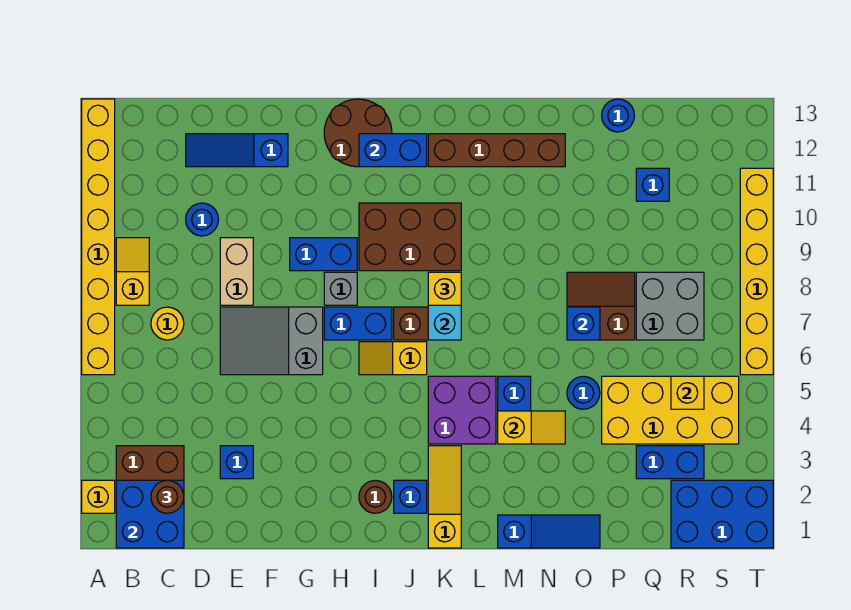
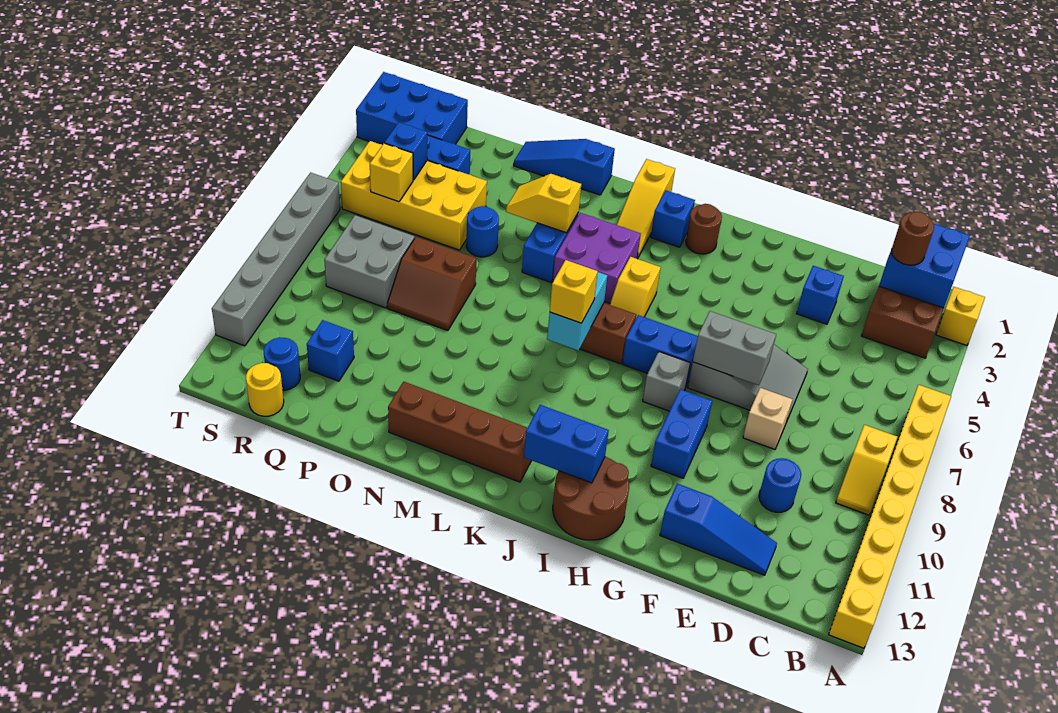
yellow 1x1 round brick [151,307,184,340] -> yellow 1x1 round brick moved to [246,363,284,416]
tan 1x2 brick [220,238,253,305] -> tan 1x1 brick [743,388,793,449]
none -> grey 1x2 brick [693,311,776,385]
blue 1x2 brick [290,238,357,271] -> blue 1x2 brick turned to [651,389,712,478]
yellow 1x2 slope [359,342,427,375] -> yellow 1x2 slope turned to [610,257,661,318]
brown 2x3 brick [359,203,461,271] -> none
blue 1x1 brick [567,307,600,340] -> blue 1x1 brick moved to [385,122,427,180]
blue 1x1 round brick [602,99,635,132] -> blue 1x1 round brick moved to [264,338,300,390]
yellow 1x6 brick [740,168,773,375] -> grey 1x6 brick [212,173,340,346]

